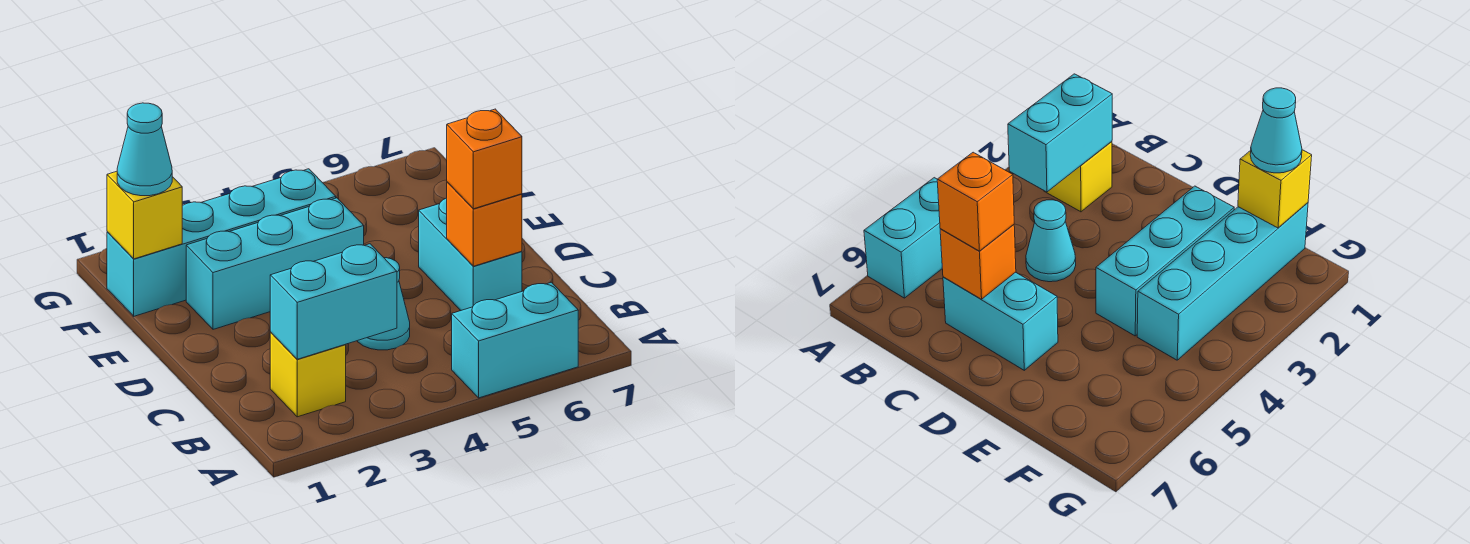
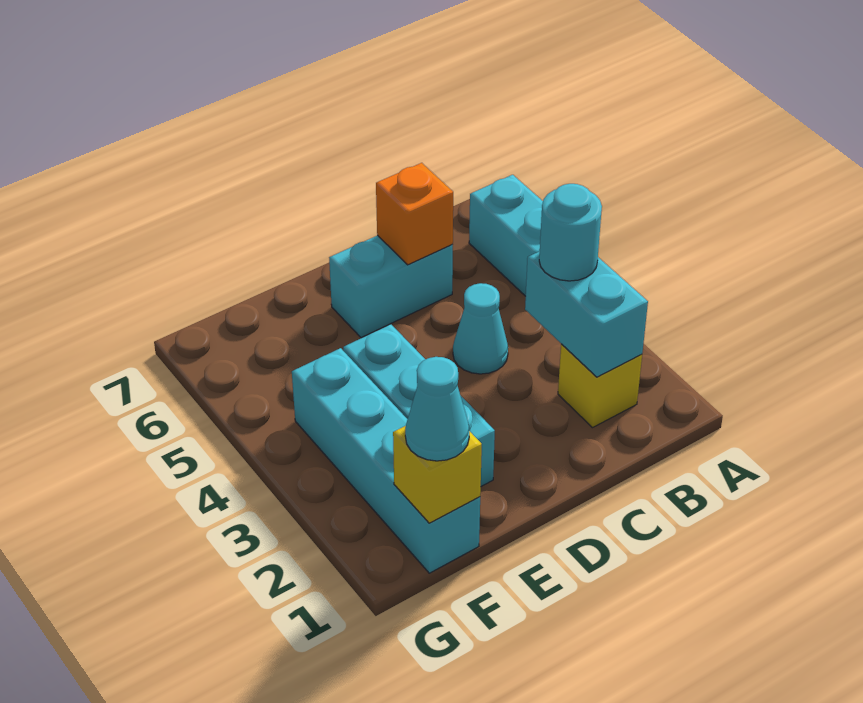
none -> cyan 1x1 round brick [539,184,602,281]
orange 1x1 brick [447,109,522,209] -> none

